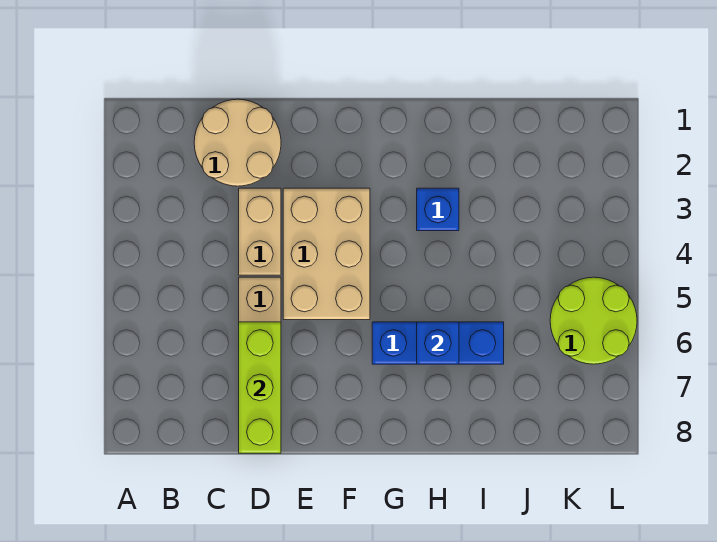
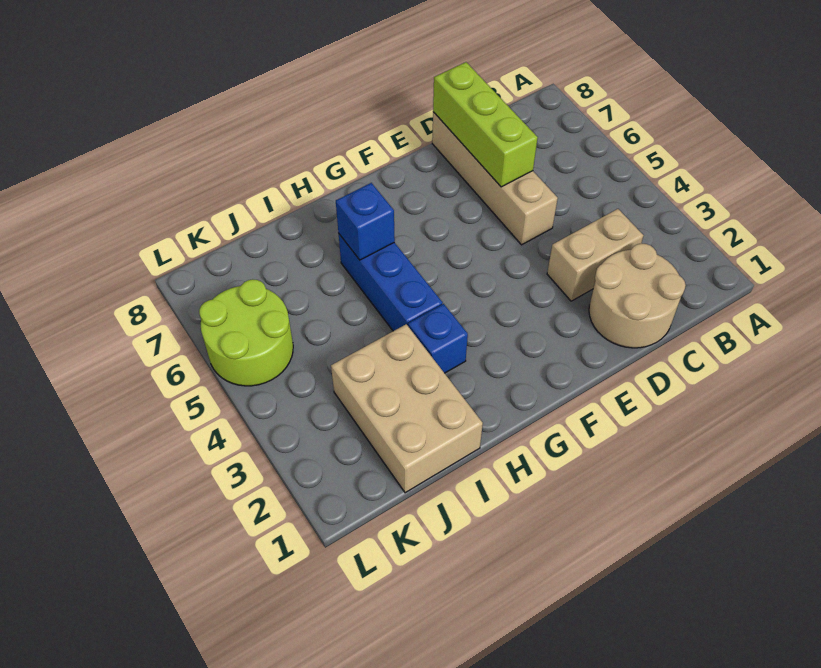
tan 1x2 brick [239,188,281,275] -> tan 1x2 brick turned to [547,209,644,301]
tan 2x3 brick [283,188,370,320] -> tan 2x3 brick moved to [331,324,483,493]
blue 1x3 brick [372,322,504,364] -> blue 1x3 brick turned to [339,234,443,331]

